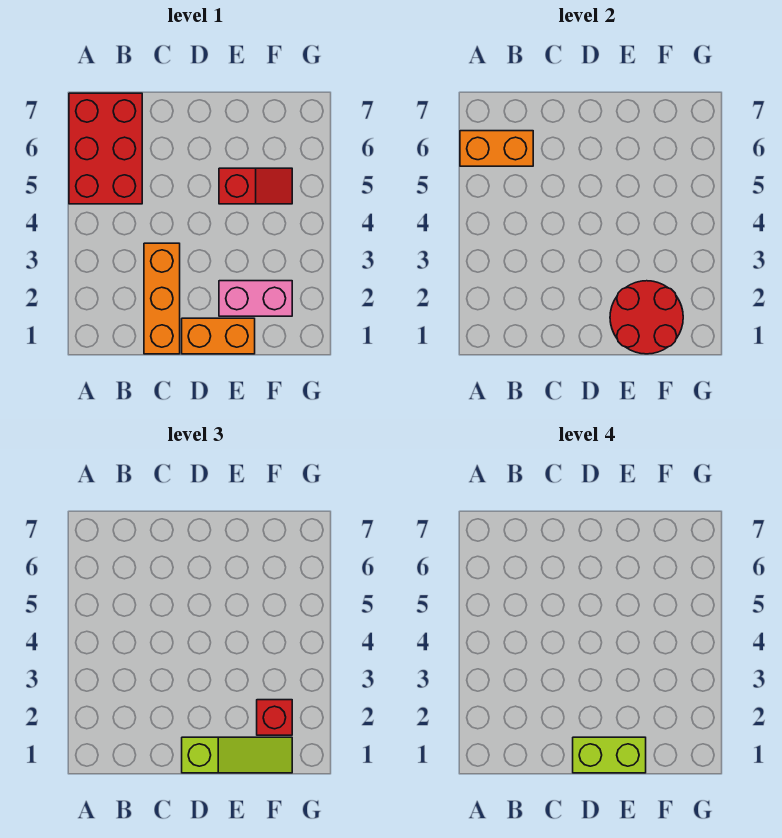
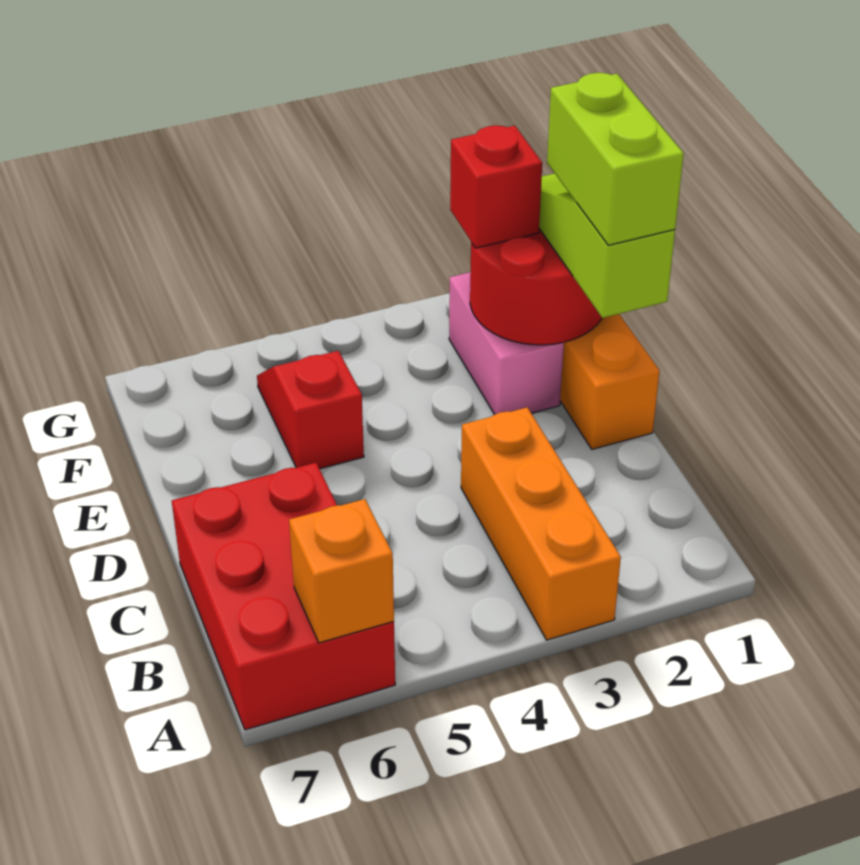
red 2x3 brick [69,93,142,204] -> red 2x3 brick turned to [172,463,395,730]
orange 1x2 brick [460,131,533,166] -> orange 1x1 brick [289,499,394,643]
orange 1x3 brick [144,243,180,354] -> orange 1x3 brick turned to [461,407,621,640]

